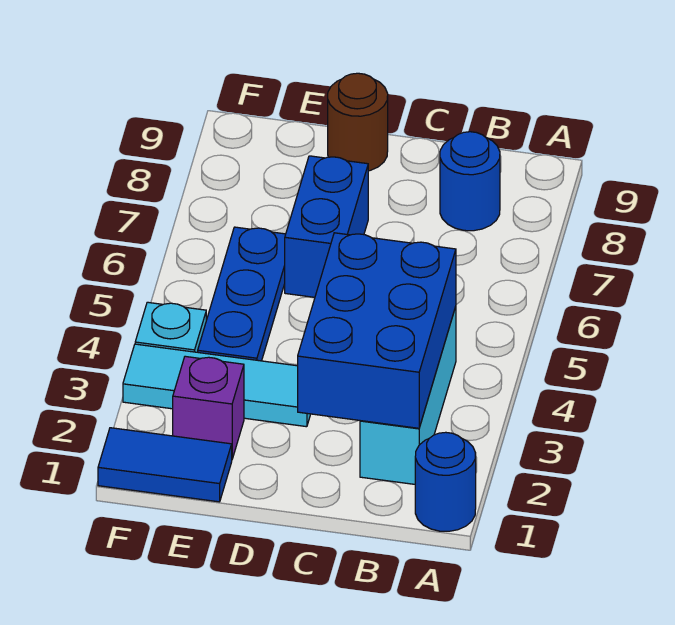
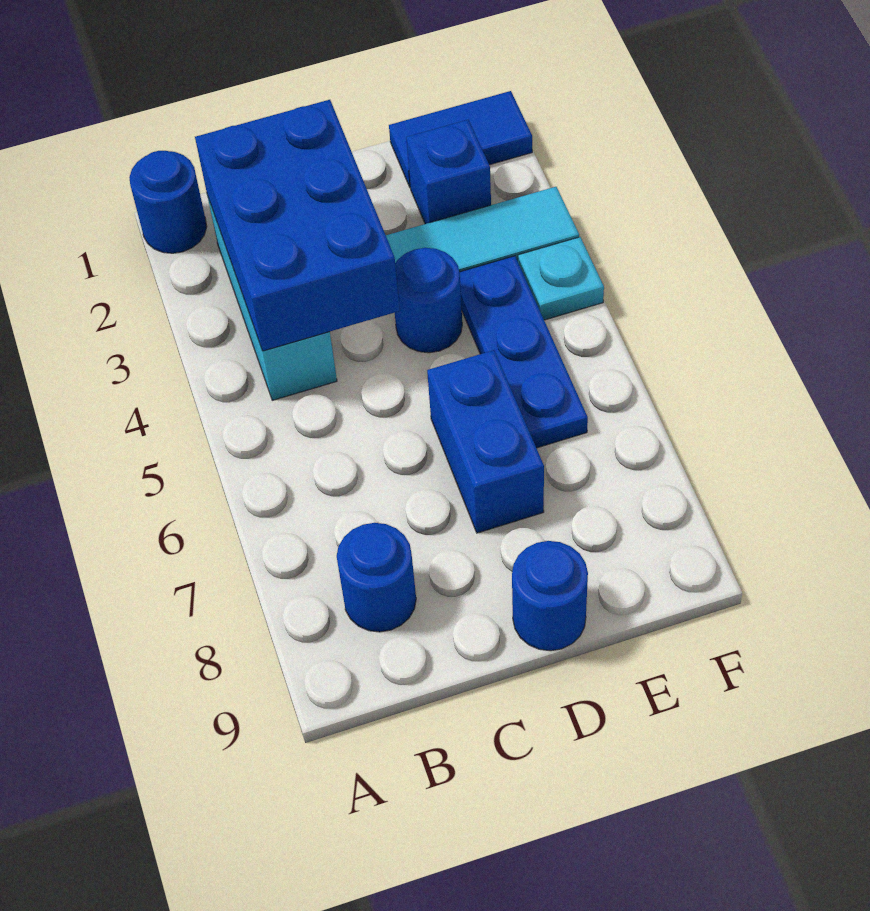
none -> blue 1x1 round brick [395,248,462,353]
brown 1x1 round brick [328,73,388,171] -> blue 1x1 round brick [512,541,588,651]
purple 1x1 brick [173,356,244,459] -> blue 1x1 brick [406,120,491,224]

